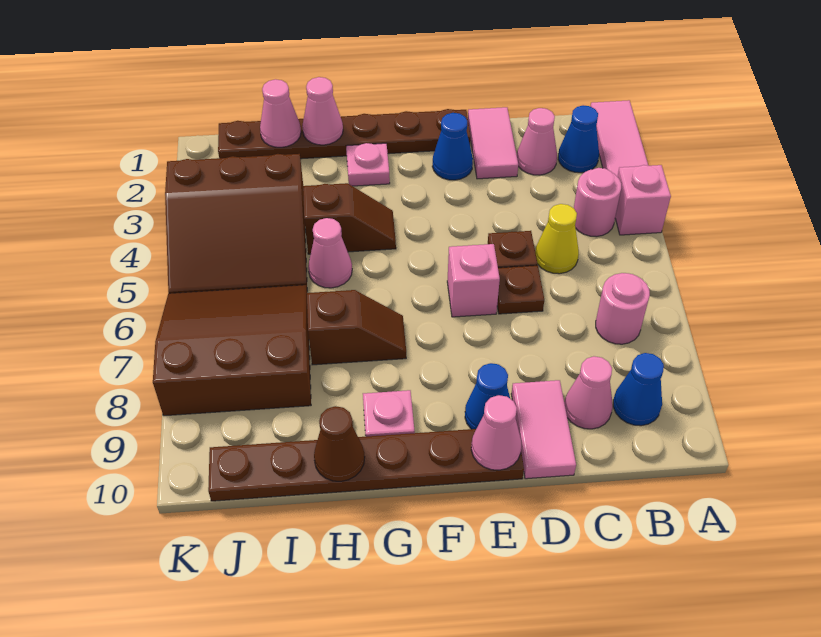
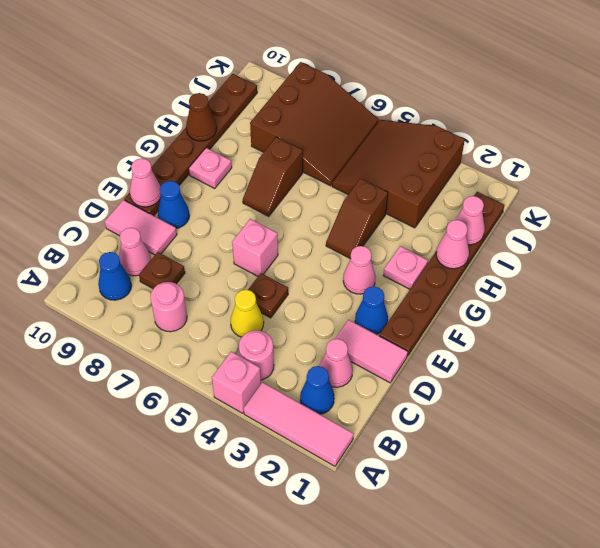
brown 1x1 plate [497,265,544,314] -> brown 1x1 plate moved to [139,252,185,289]
pink 1x1 cone [308,218,352,288] -> pink 1x1 cone moved to [343,246,376,294]

